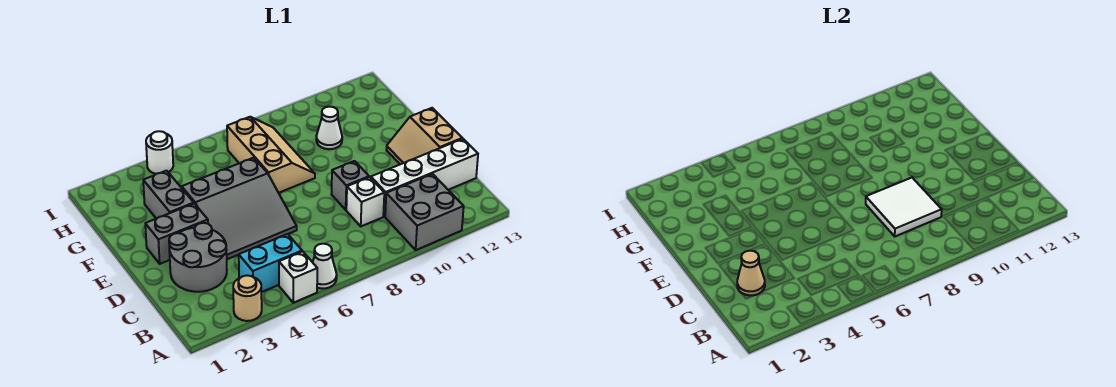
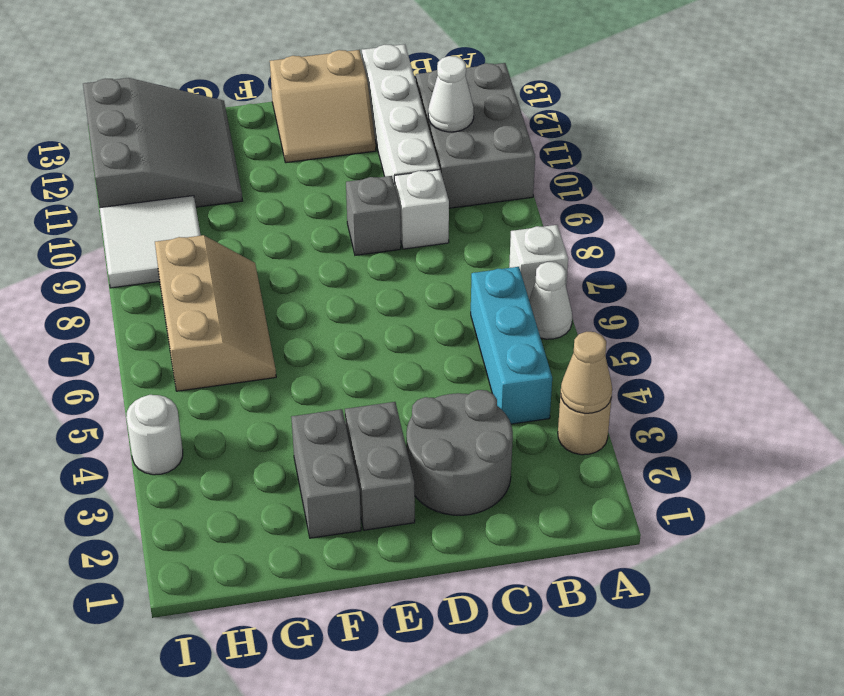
white 1x1 brick [279,251,317,303] -> white 1x1 brick moved to [509,225,568,299]
grey 2x2 brick [385,174,464,250] -> grey 2x3 brick [416,63,535,208]
cyan 1x2 brick [239,234,302,292] -> cyan 1x3 brick [471,267,552,424]
tan 1x1 cone [737,251,765,296] -> tan 1x1 cone moved to [561,332,612,413]
white 2x2 tile [866,178,942,236] -> white 2x2 tile moved to [100,196,201,288]
grey 3x3 slope [182,158,297,259] -> grey 3x3 slope moved to [83,78,242,208]
grey 1x2 brick [143,171,194,219] -> grey 1x2 brick turned to [291,409,361,538]
tan 2x3 slope [227,117,315,193] -> tan 2x3 slope turned to [155,235,276,391]
white 1x1 cone [316,107,342,149] -> white 1x1 cone moved to [428,56,474,132]

